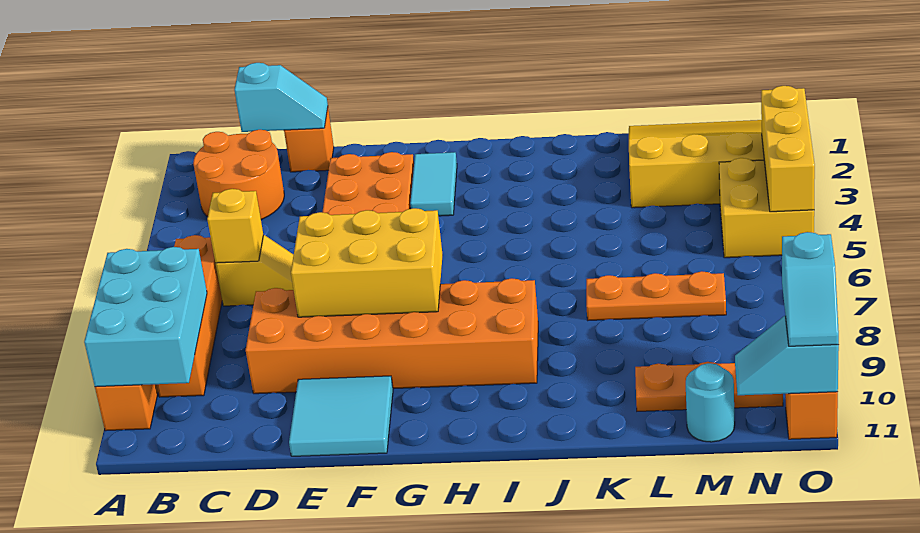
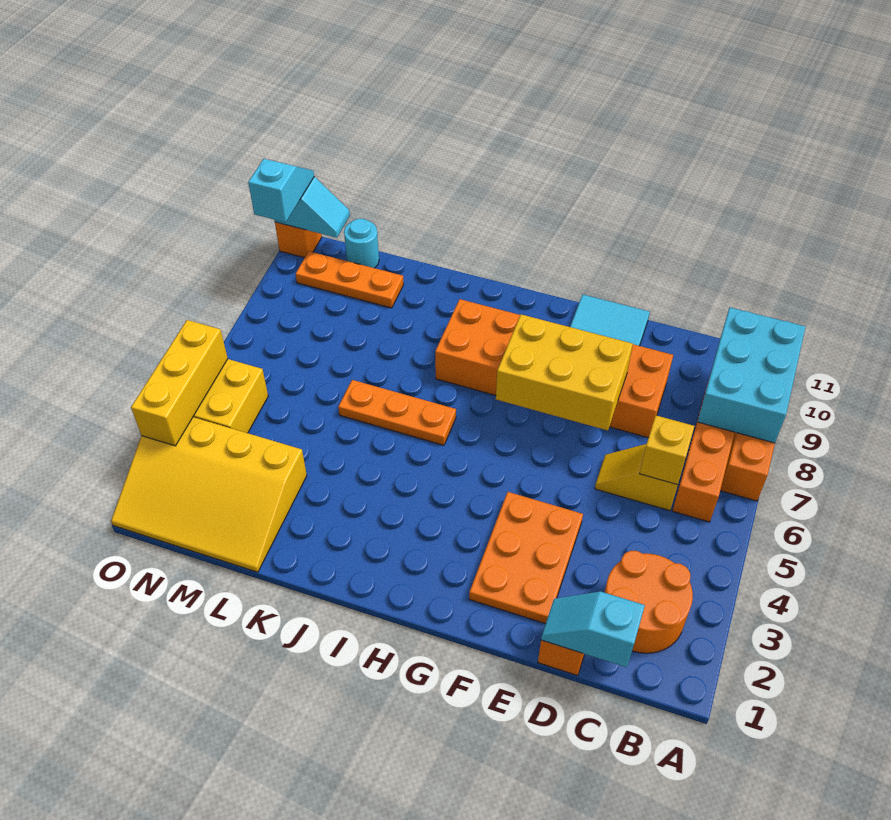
cyan 1x2 tile [410,152,457,216] -> none
orange 1x3 plate [586,271,726,320] -> orange 1x3 plate moved to [338,380,456,445]

